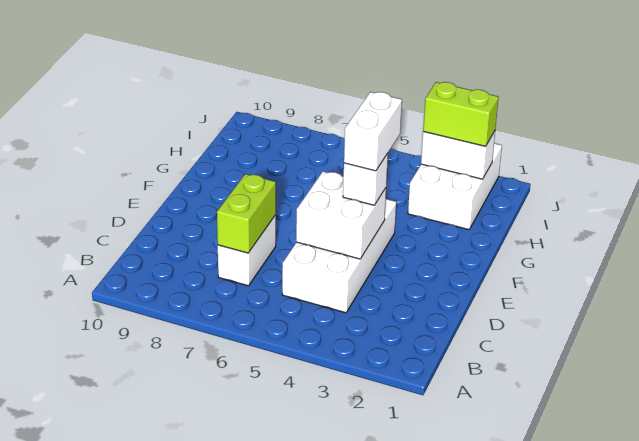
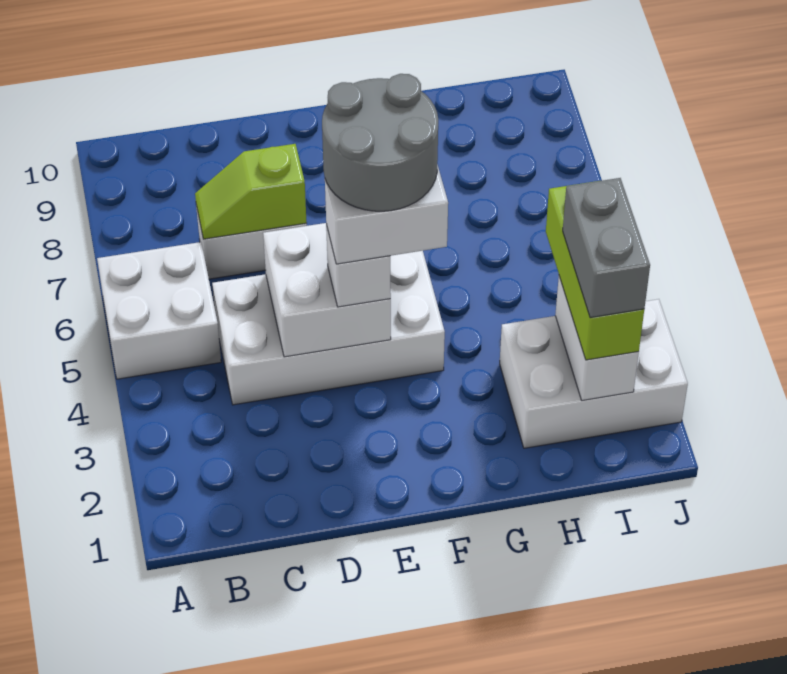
none -> white 2x2 brick [97,242,221,379]
lime 1x2 brick [217,174,276,253] -> lime 1x2 slope [195,144,307,239]
none -> grey 2x2 round brick [322,74,438,211]
lime 1x2 brick [423,82,498,146] -> lime 1x3 brick [546,181,644,360]
none -> grey 1x2 brick [563,178,650,318]

